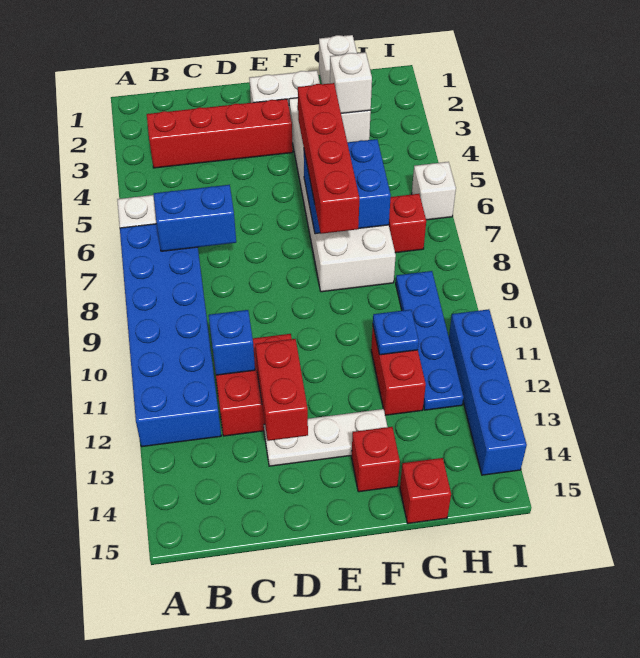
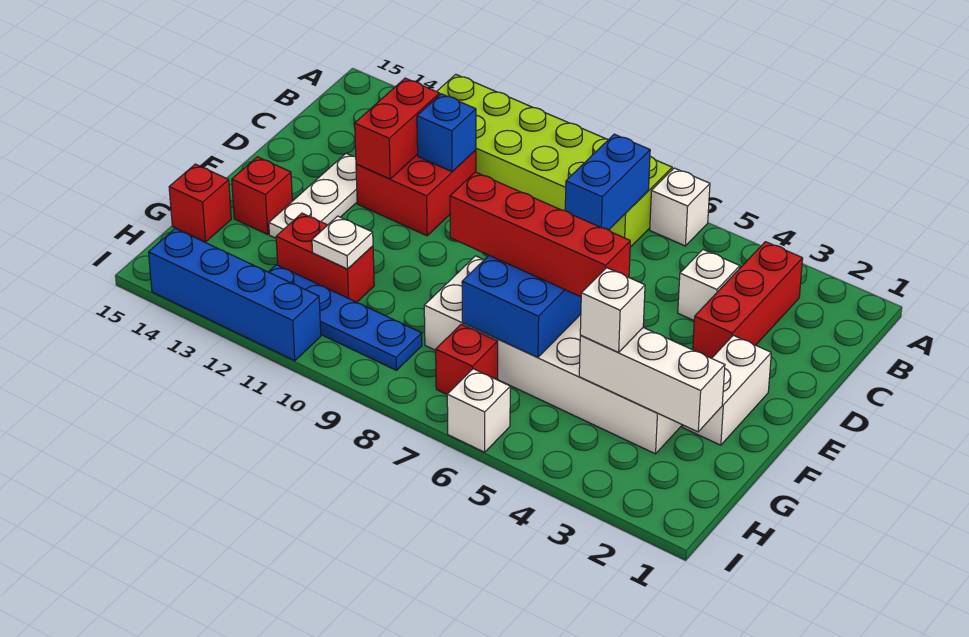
blue 2x6 brick [120,224,221,447] -> lime 2x6 brick [437,74,672,247]
red 1x4 brick [147,99,293,168] -> red 1x3 brick [693,242,803,358]
none -> white 1x1 brick [678,250,740,320]
red 1x2 brick [255,339,308,441] -> red 1x2 brick turned to [355,78,440,179]
blue 1x1 plate [373,310,419,355] -> white 1x1 plate [312,216,373,269]

